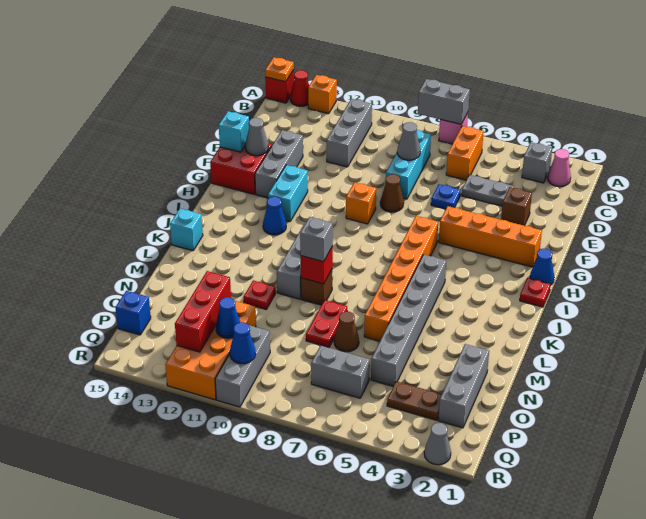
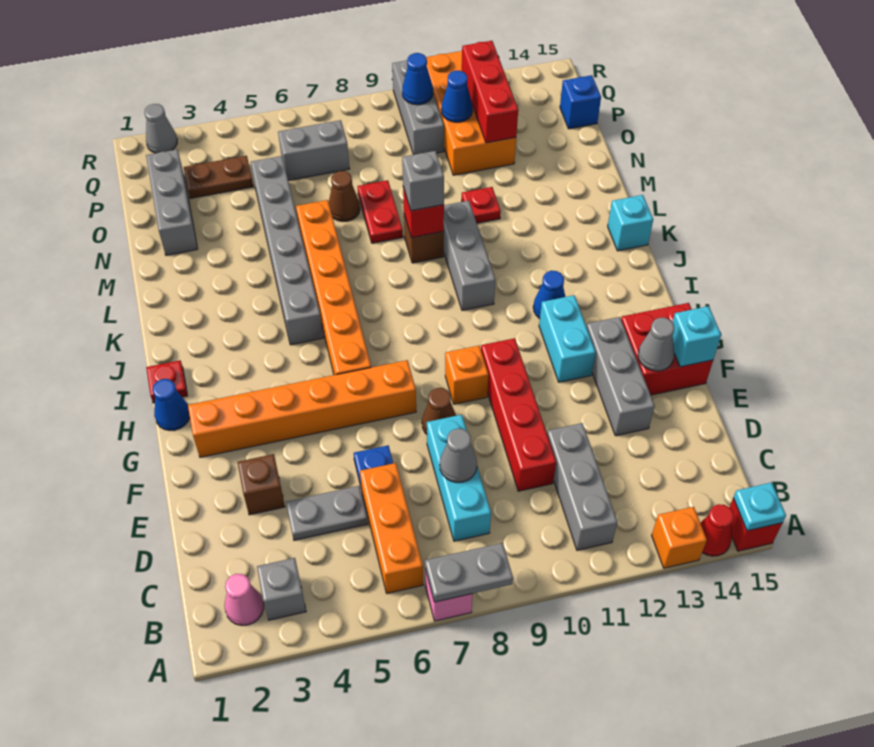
grey 1x2 brick [418,79,470,124] -> grey 1x2 plate [425,543,513,602]
orange 1x1 plate [265,57,294,82] -> cyan 1x1 plate [733,483,786,531]
orange 1x2 brick [446,126,484,180] -> orange 1x3 brick [360,463,423,593]
none -> red 1x4 brick [481,338,556,491]
orange 1x4 brick [439,206,542,267] -> orange 1x6 brick [188,360,416,457]

